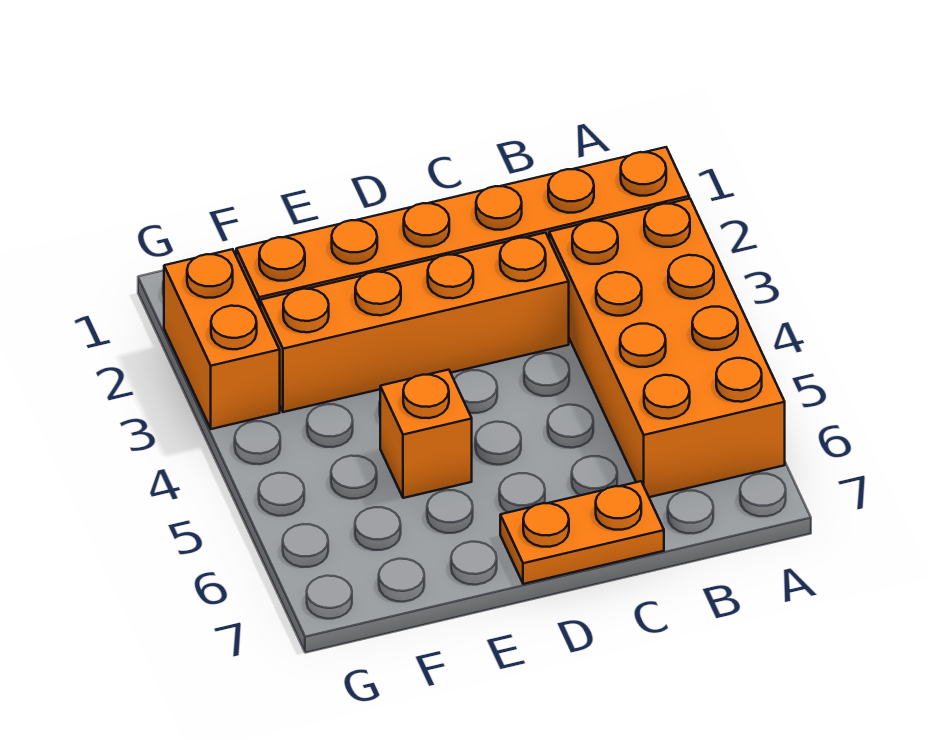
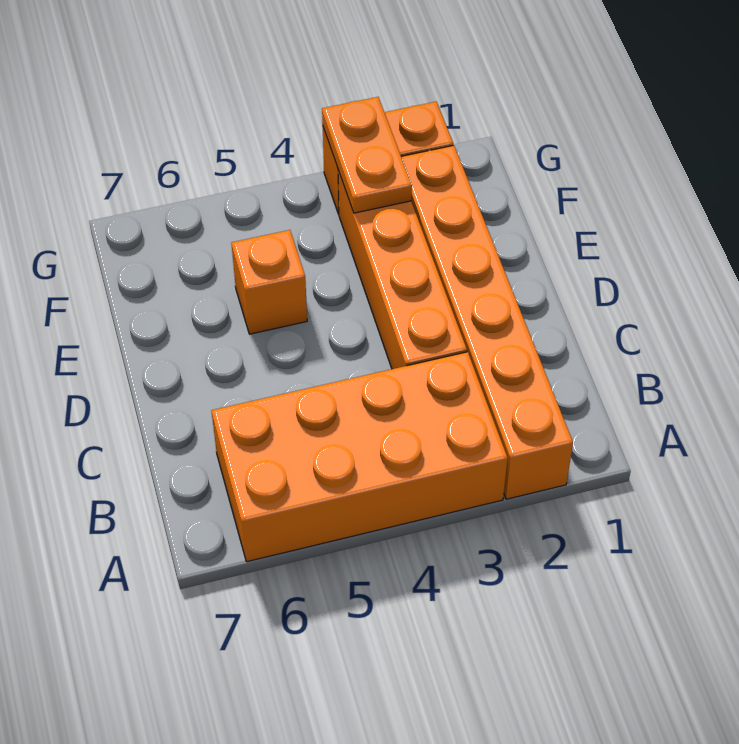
orange 1x2 plate [500,481,664,584] -> orange 1x2 plate moved to [322,97,412,213]

